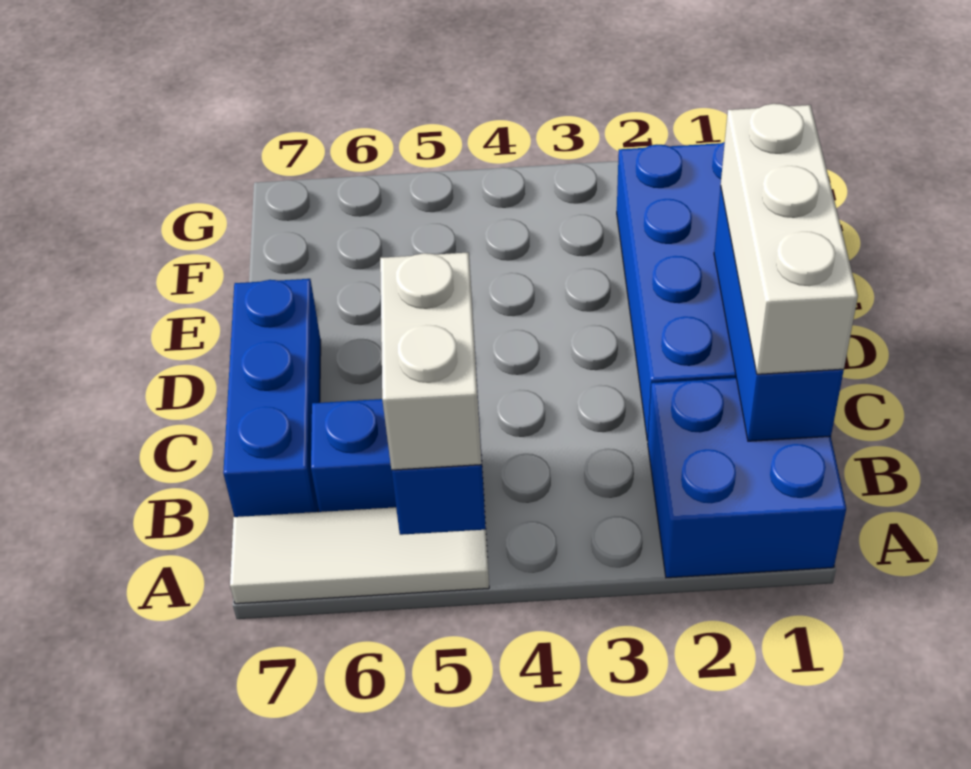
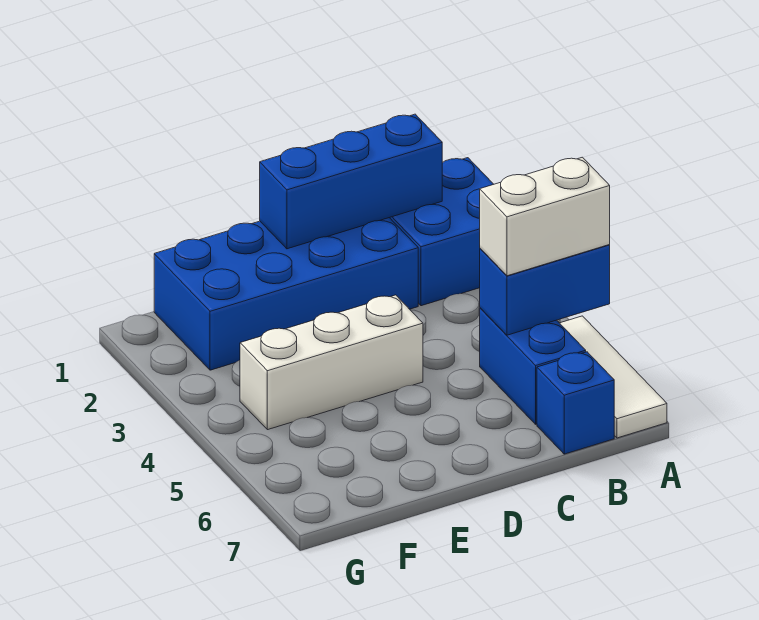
white 1x3 brick [721,104,858,374] -> white 1x3 brick moved to [240,295,423,430]
blue 1x3 brick [223,279,321,517] -> blue 1x1 brick [537,352,614,454]

